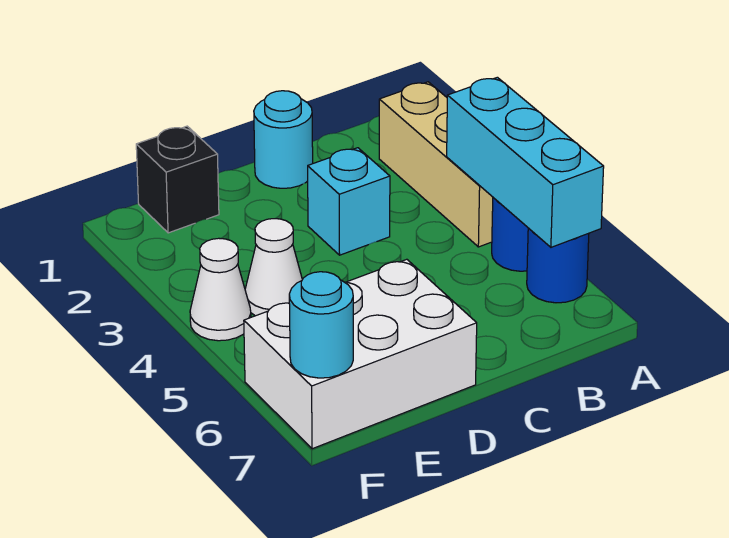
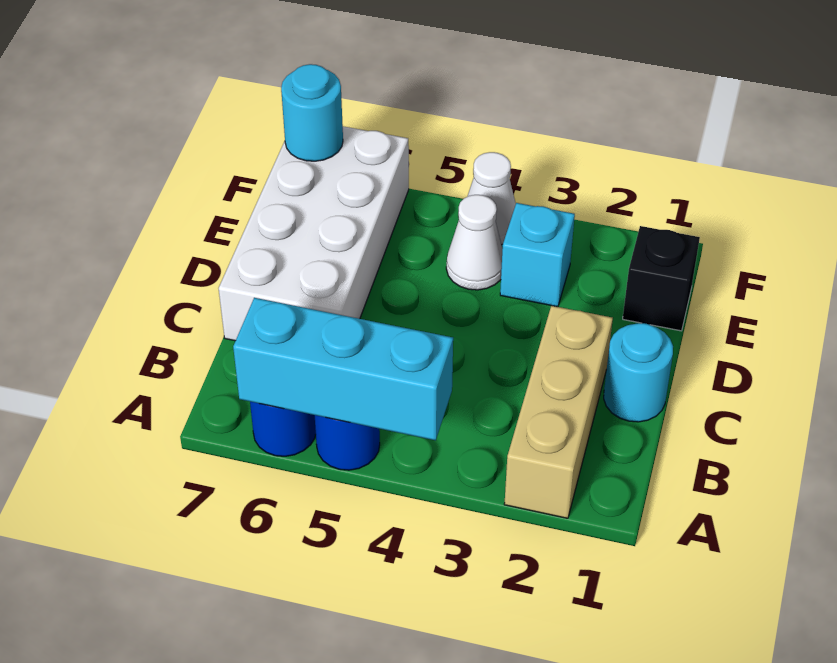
tan 1x3 brick [379,82,493,247] -> tan 1x3 brick turned to [504,306,613,518]
cyan 1x1 brick [308,148,390,255] -> cyan 1x1 brick moved to [500,203,575,307]
white 2x3 brick [244,259,477,449] -> white 2x4 brick [219,126,409,341]

